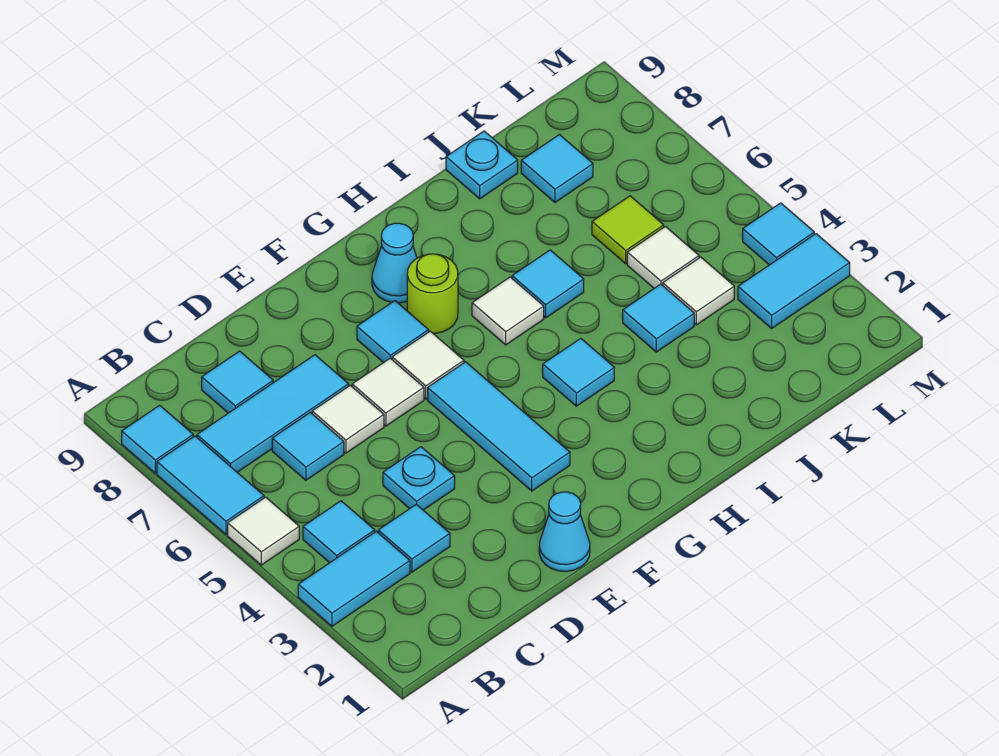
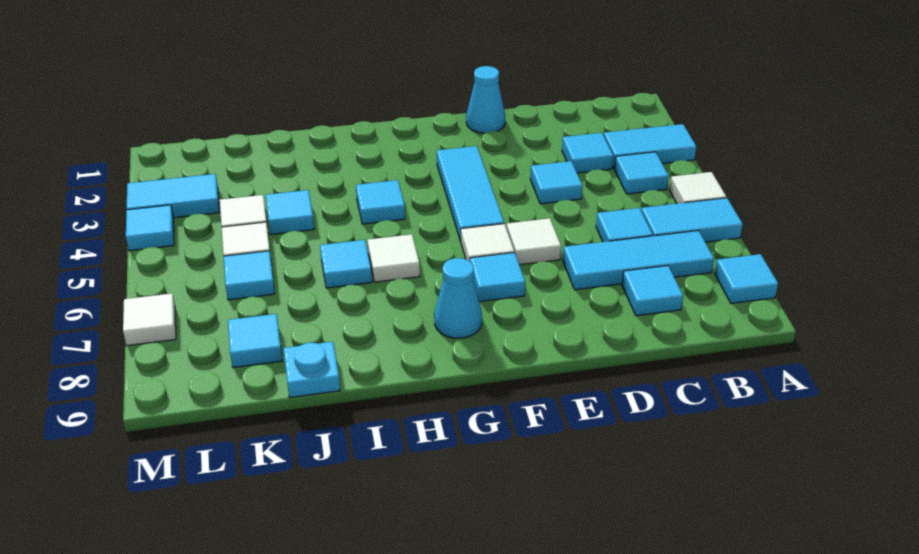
cyan 1x2 tile [157,436,264,534] -> cyan 1x2 tile turned to [641,198,743,242]
cyan 1x1 plate [383,447,455,510] -> cyan 1x1 tile [530,161,582,204]
white 1x1 tile [312,385,384,453] -> white 1x1 tile moved to [123,293,176,346]
lime 1x1 round brick [407,254,458,333] -> none
lime 1x1 tile [592,196,664,264] -> cyan 1x1 tile [224,251,275,300]

